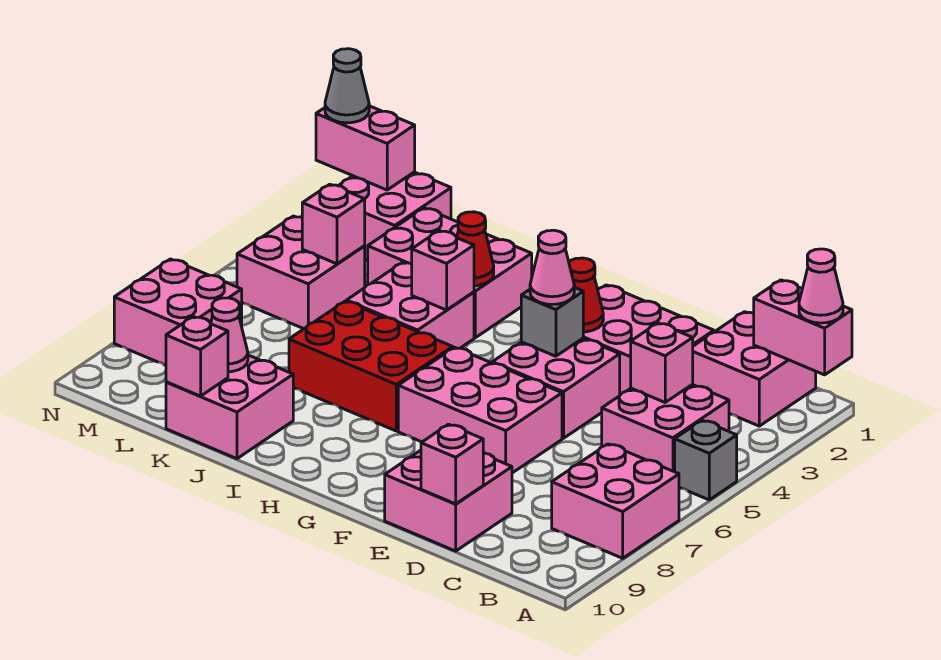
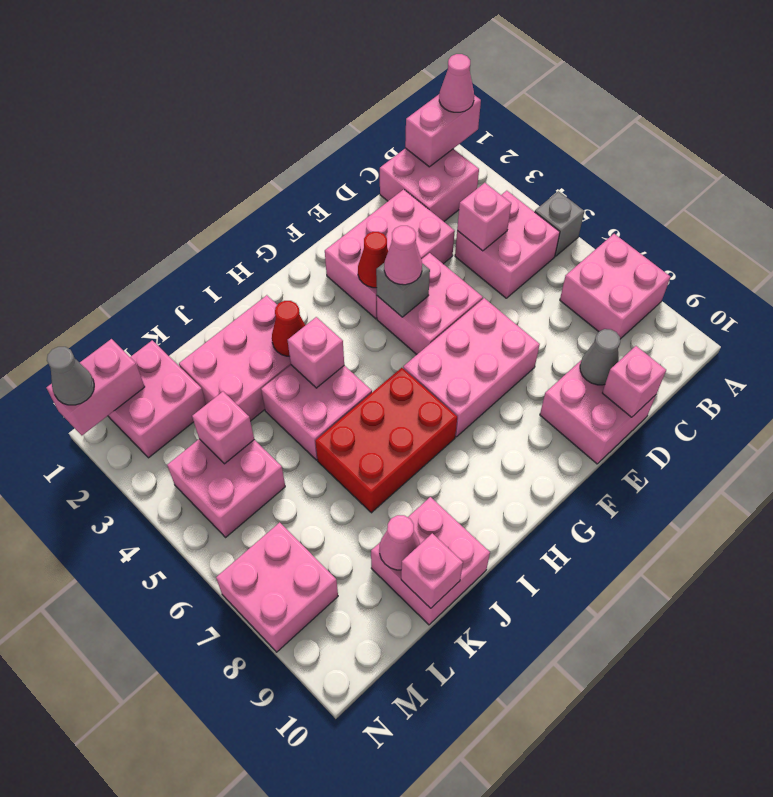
none -> grey 1x1 cone [580,329,620,385]

